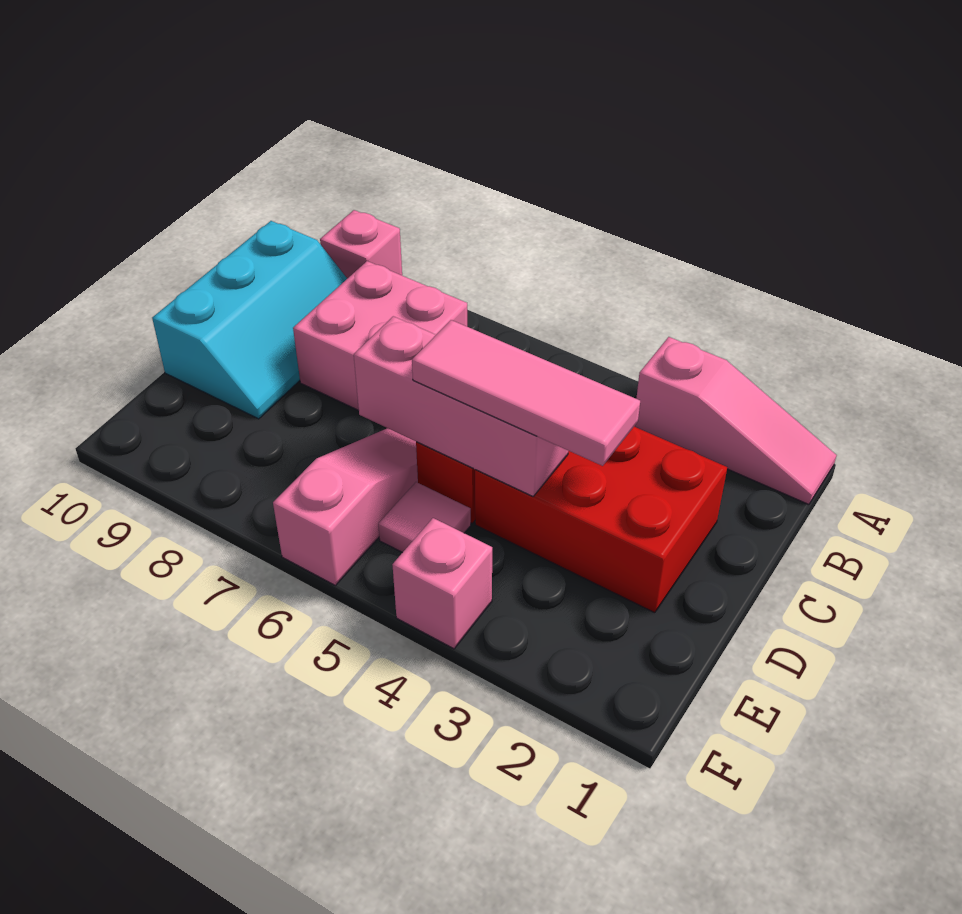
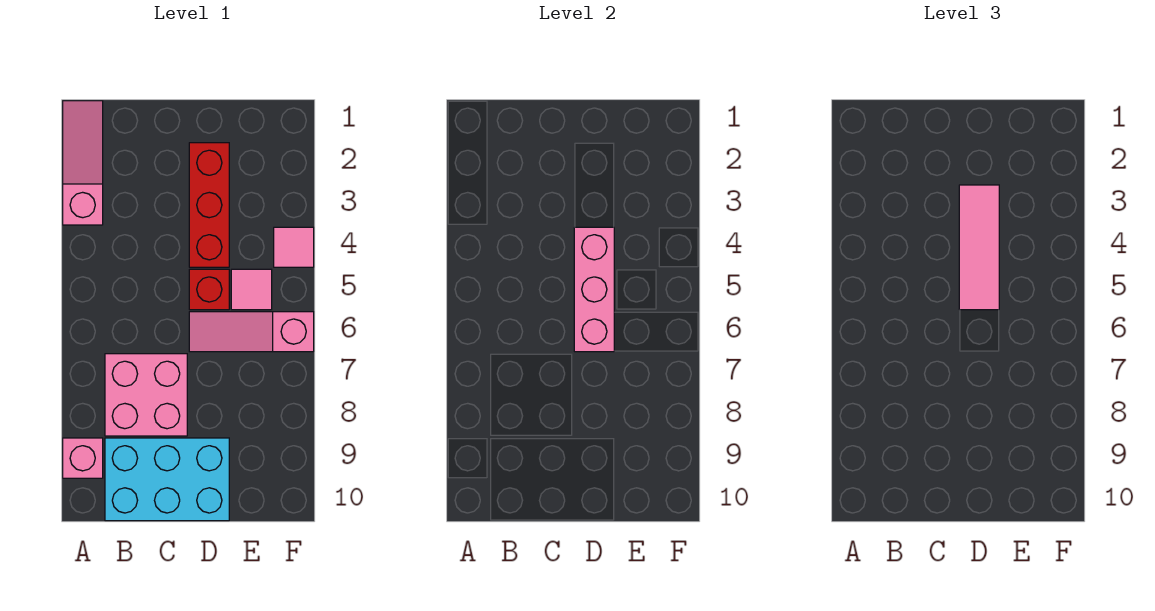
cyan 2x3 slope [152,221,347,419] -> cyan 2x3 brick [105,438,229,521]
red 2x3 brick [475,427,727,613] -> red 1x3 brick [189,143,229,267]
pink 1x1 brick [392,518,492,649] -> pink 1x1 tile [274,227,314,267]

